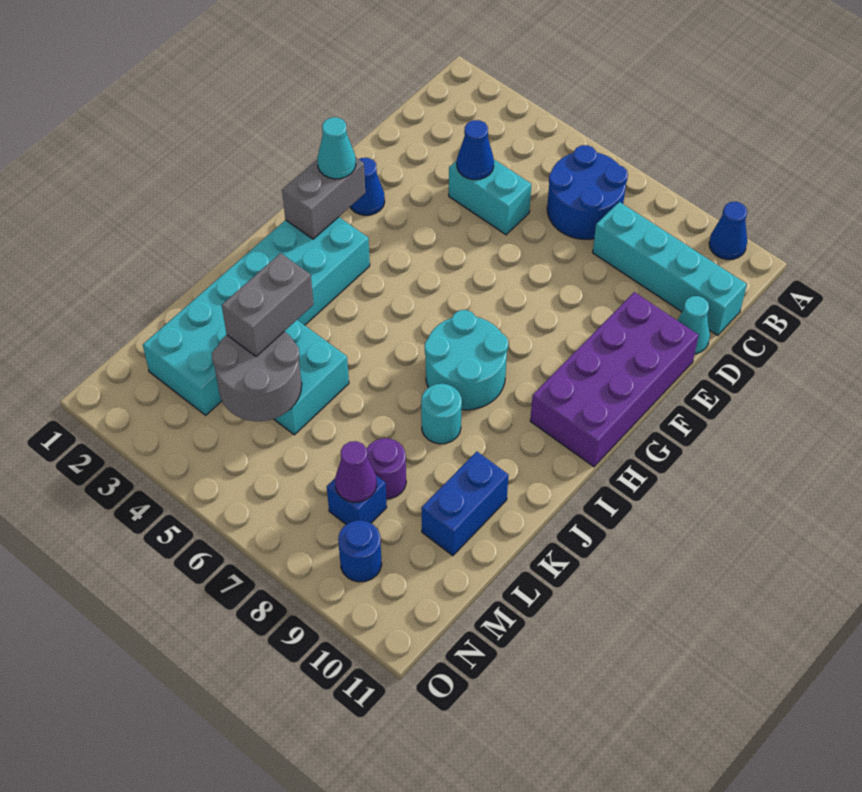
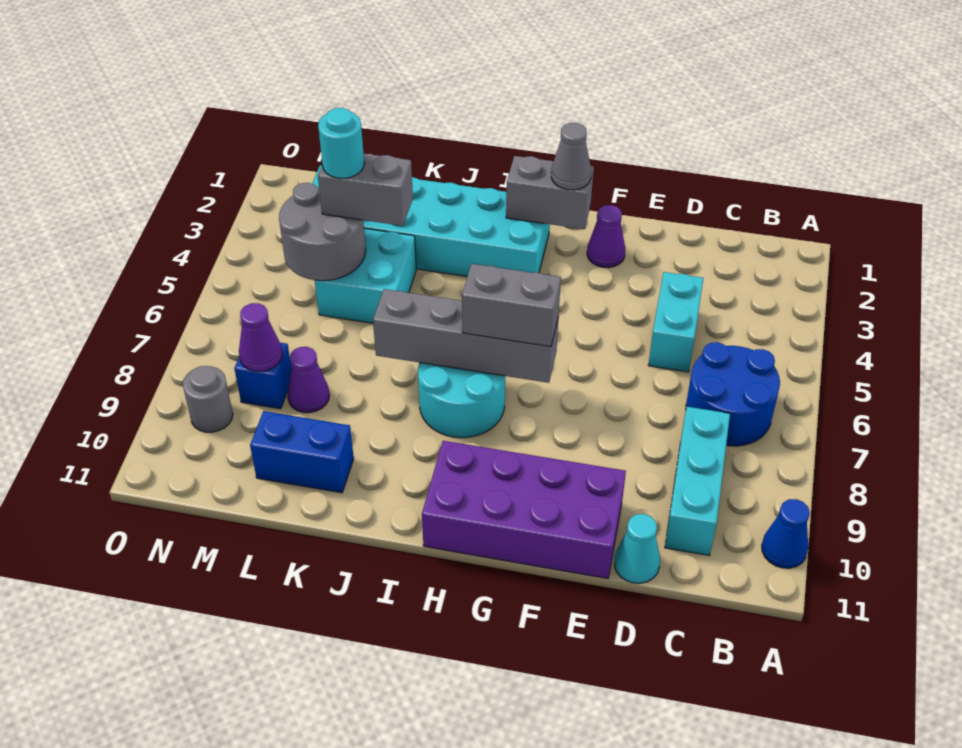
cyan 1x4 brick [593,202,747,336] -> cyan 1x3 brick [665,407,730,555]
blue 1x1 cone [457,120,494,180] -> none
blue 1x1 cone [350,158,385,215] -> purple 1x1 cone [587,205,625,268]
cyan 1x1 cone [317,117,356,179] -> grey 1x1 cone [551,123,591,190]
none -> grey 1x4 brick [373,289,559,383]
none -> grey 1x2 brick [462,264,561,347]
cyan 1x1 round brick [421,384,462,444] -> cyan 1x1 round brick moved to [318,108,364,178]
purple 1x1 round brick [367,438,406,499] -> purple 1x1 cone [287,347,329,413]
blue 1x1 round brick [338,520,382,582] -> grey 1x1 round brick [183,366,233,432]

